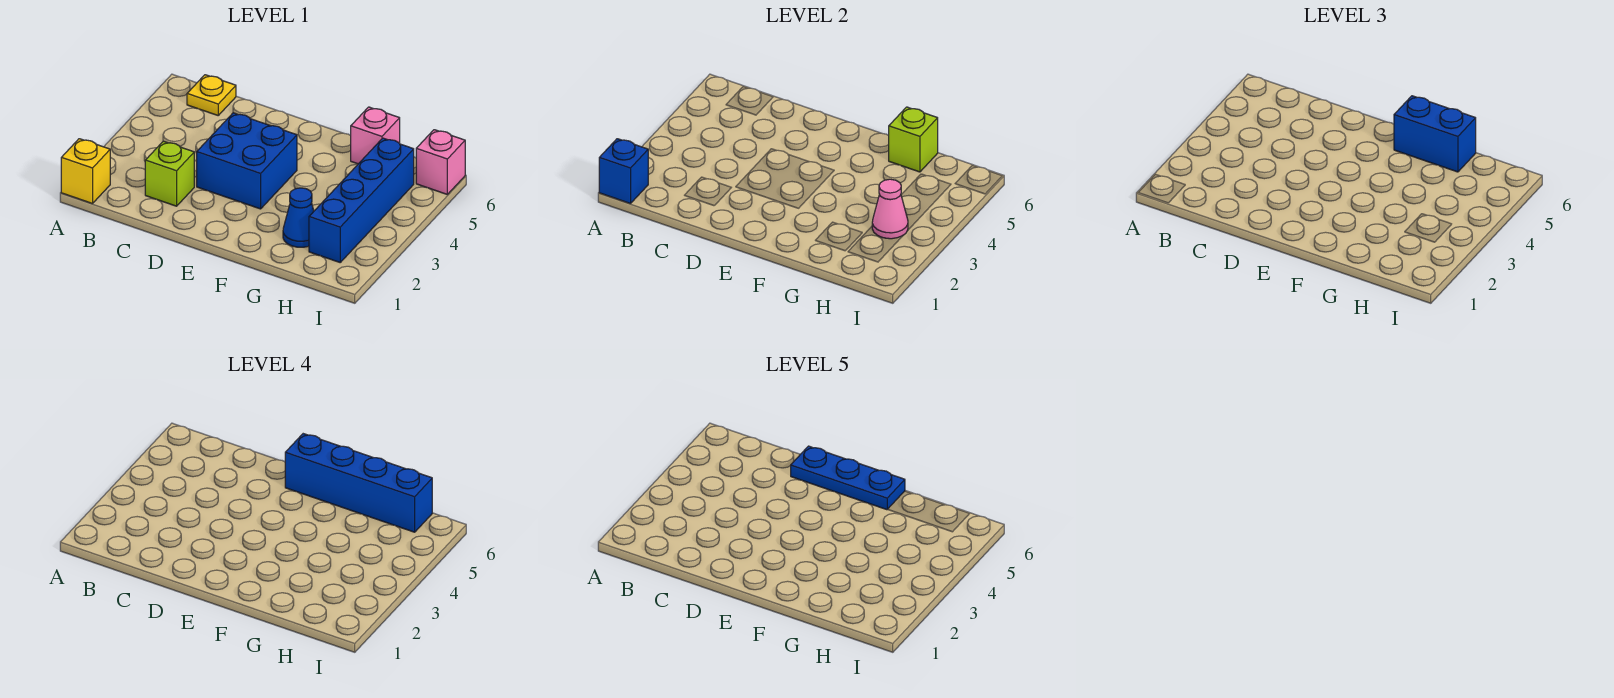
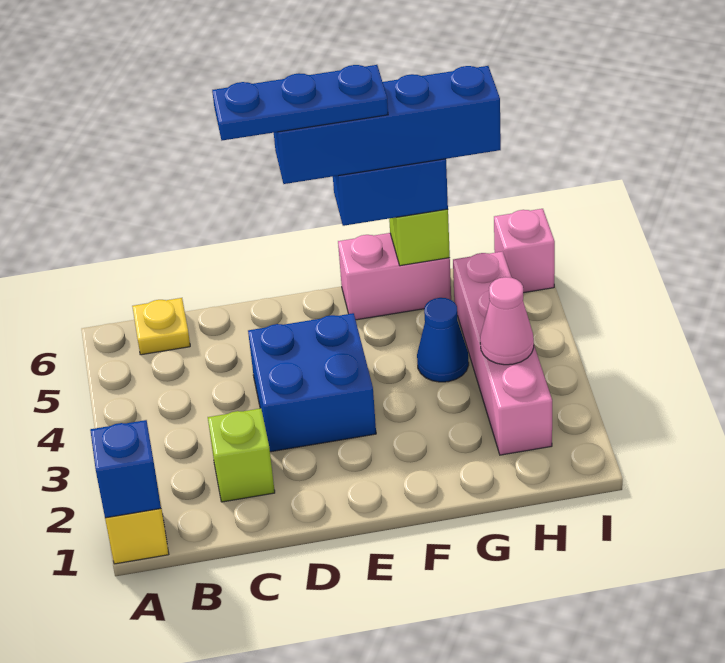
blue 1x1 cone [283,188,314,247] -> blue 1x1 cone moved to [417,298,469,382]
pink 1x1 brick [351,107,400,164] -> pink 1x2 brick [338,233,451,320]
blue 1x4 brick [309,138,414,262] -> pink 1x4 brick [453,251,552,455]

